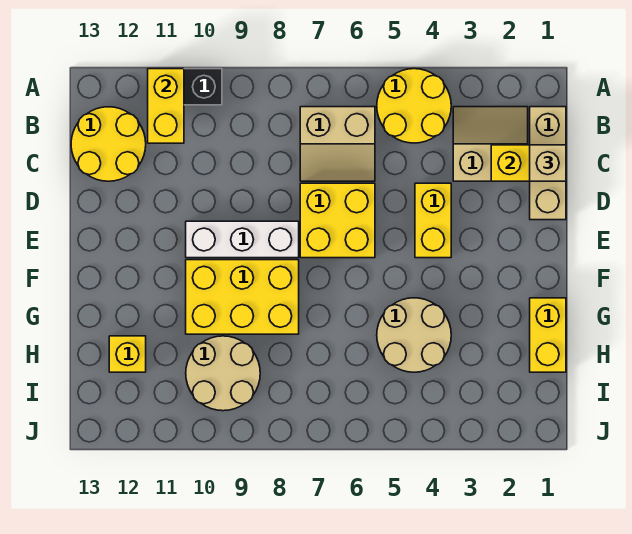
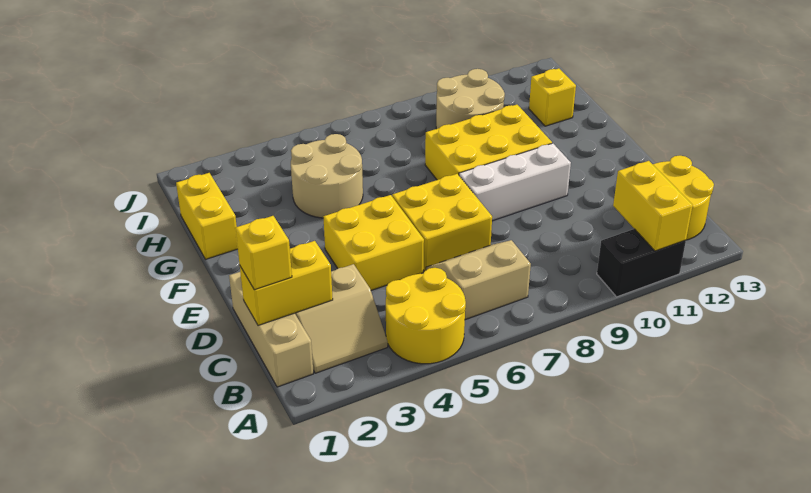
tan 1x1 brick [530,145,566,181] -> yellow 1x1 brick [235,216,292,290]
yellow 1x2 brick [415,183,451,258] -> yellow 2x2 brick [323,195,424,290]

